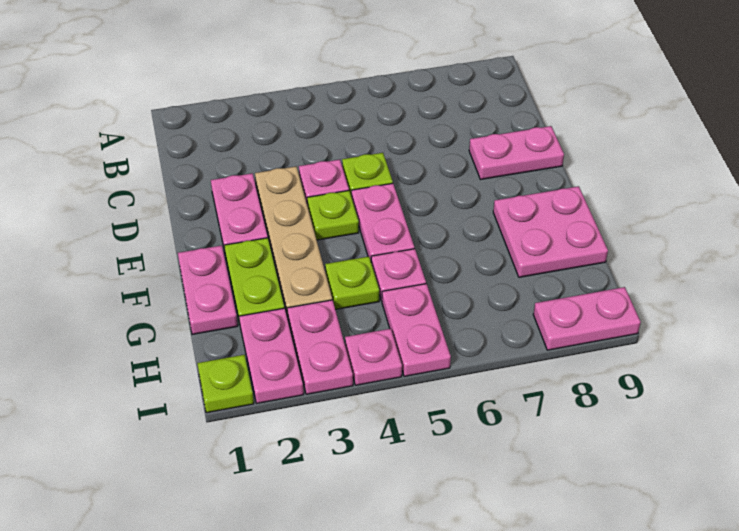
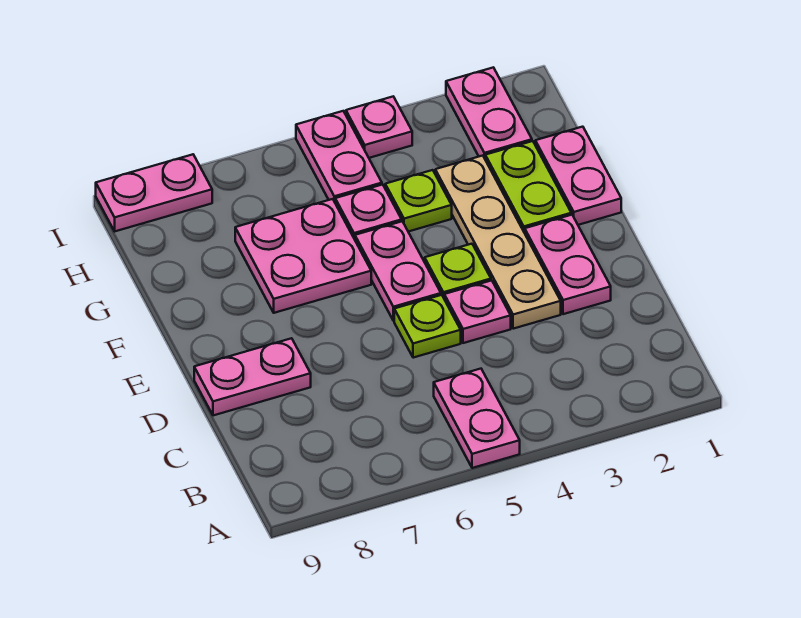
pink 2x2 plate [493,186,608,277] -> pink 2x2 plate moved to [235,199,371,313]
pink 1x2 plate [287,300,353,394] -> pink 1x2 plate moved to [434,369,520,468]
lime 1x1 plate [197,355,254,413] -> none

